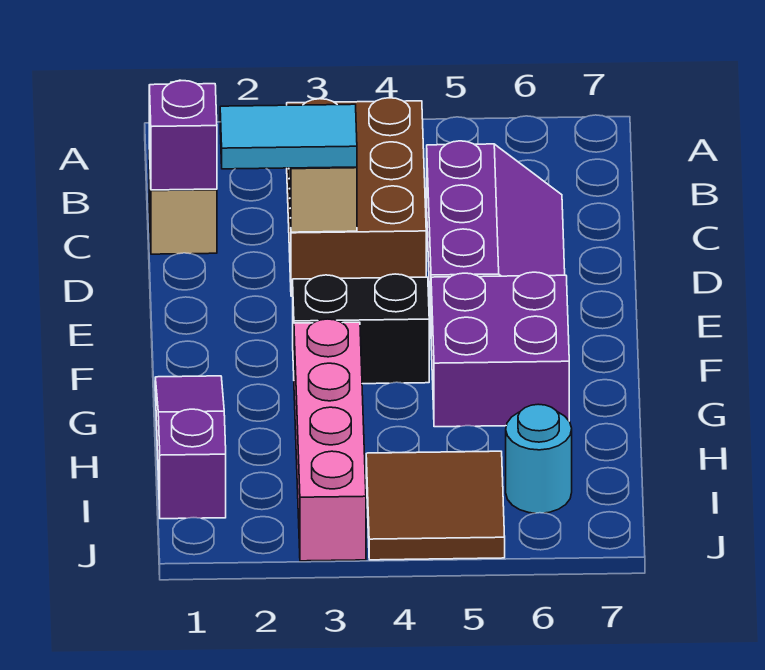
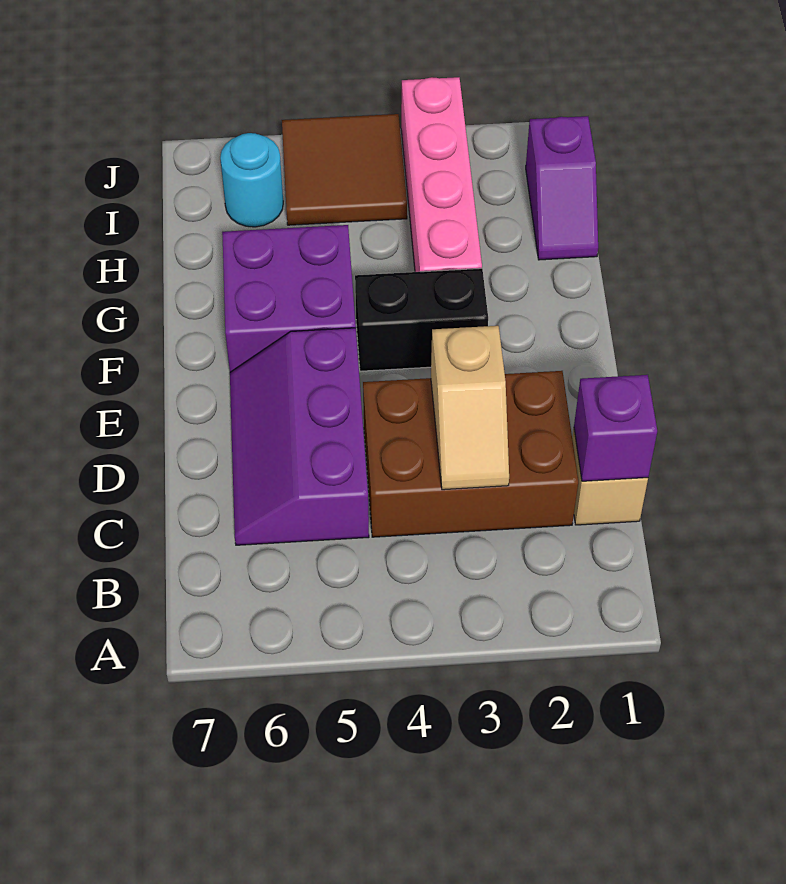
brown 2x3 brick [287,98,426,296] -> brown 2x3 brick turned to [363,371,578,537]
cyan 1x2 tile [220,104,357,169] -> none
purple 1x3 slope [155,376,226,519] -> purple 1x2 slope [526,116,598,260]

